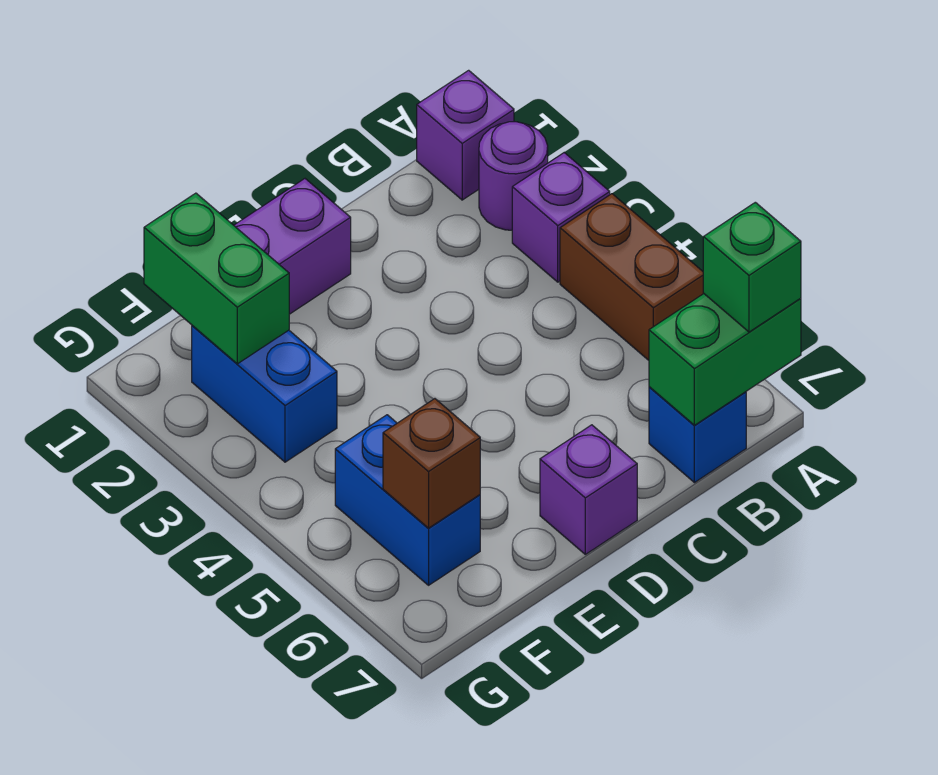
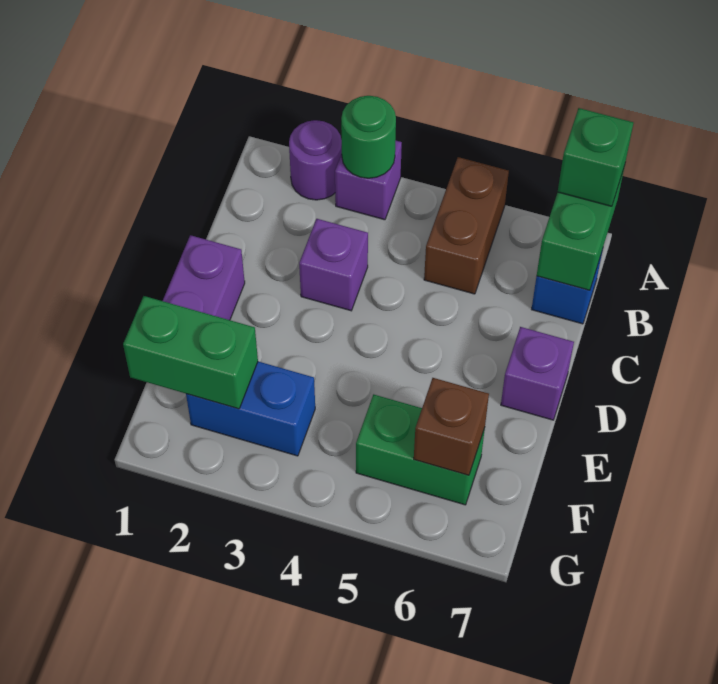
purple 1x1 brick [417,70,514,200] -> purple 1x1 brick moved to [299,219,368,311]
none -> green 1x1 round brick [341,96,396,178]
brown 1x2 brick [560,194,704,360] -> brown 1x2 brick turned to [424,157,509,294]
blue 1x2 brick [335,415,480,585] -> green 1x2 brick [356,394,485,505]

